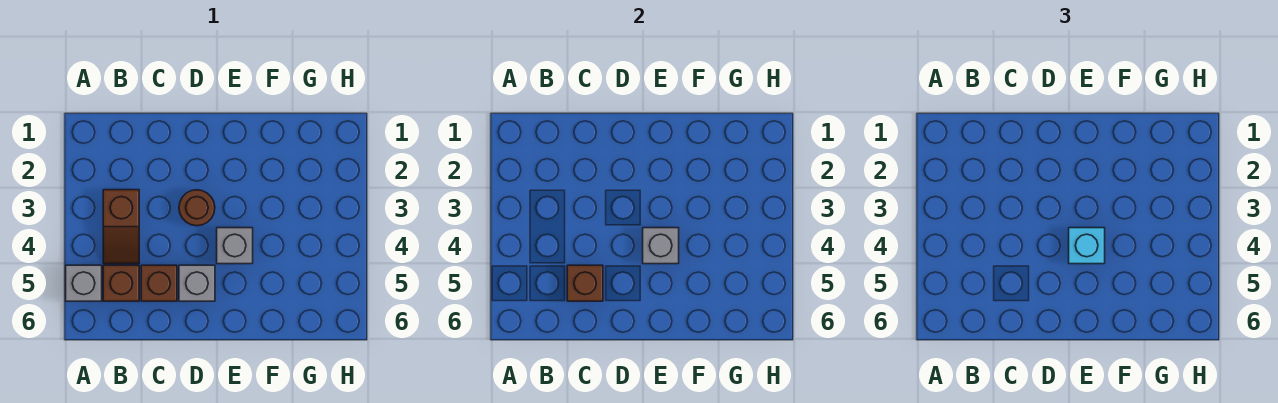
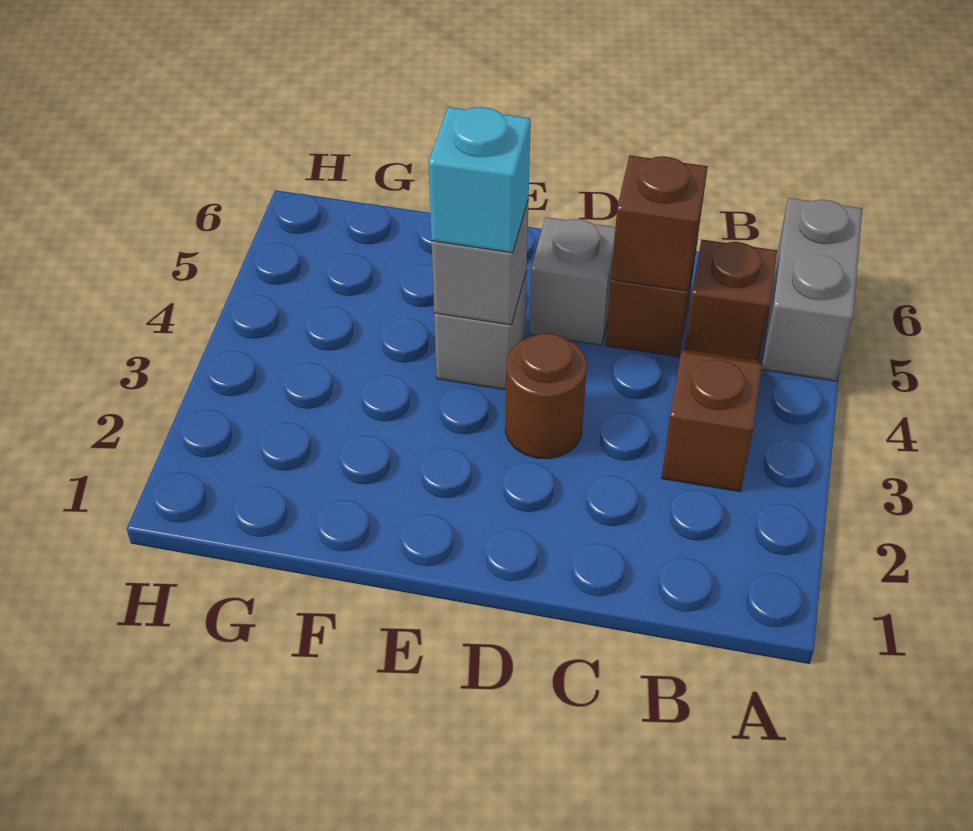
grey 1x1 brick [66,265,102,301] -> grey 1x2 brick [761,198,862,381]

